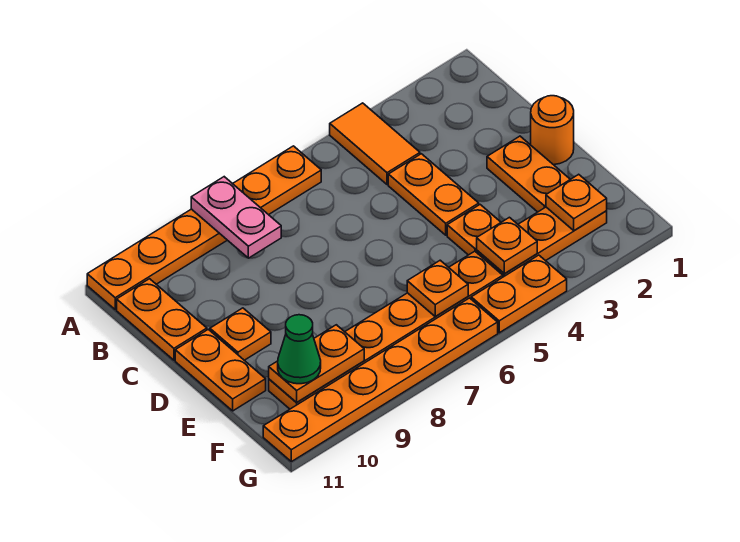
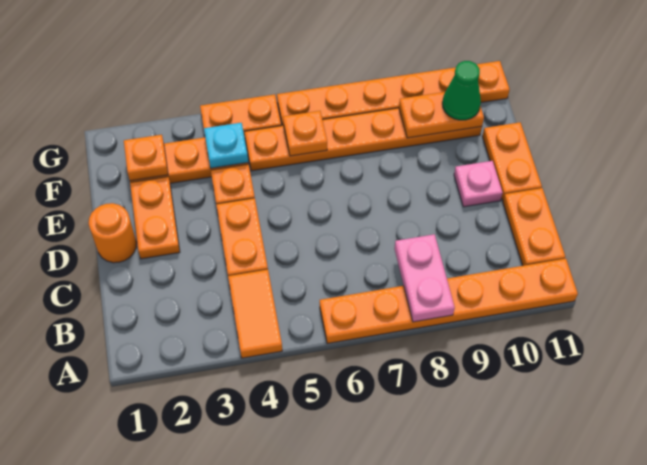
orange 1x1 plate [210,308,271,360] -> pink 1x1 plate [454,161,503,207]
orange 1x1 plate [477,217,537,274] -> cyan 1x1 plate [204,123,248,168]

